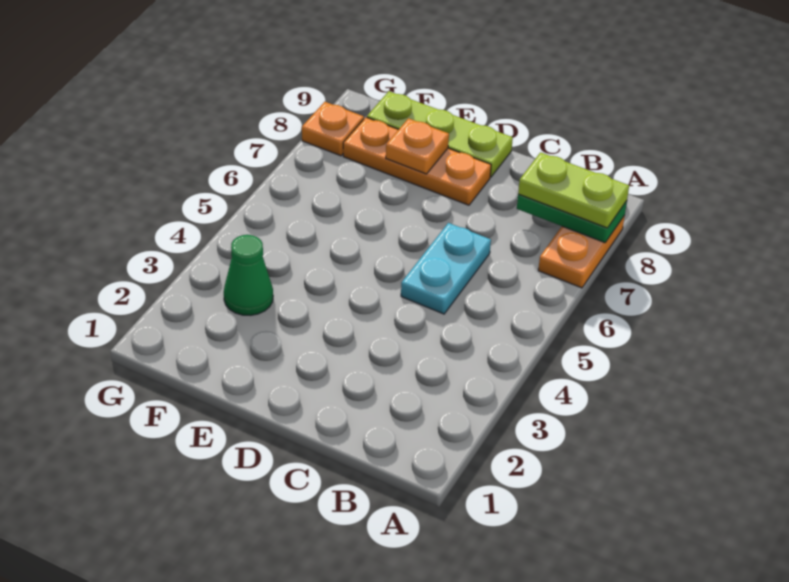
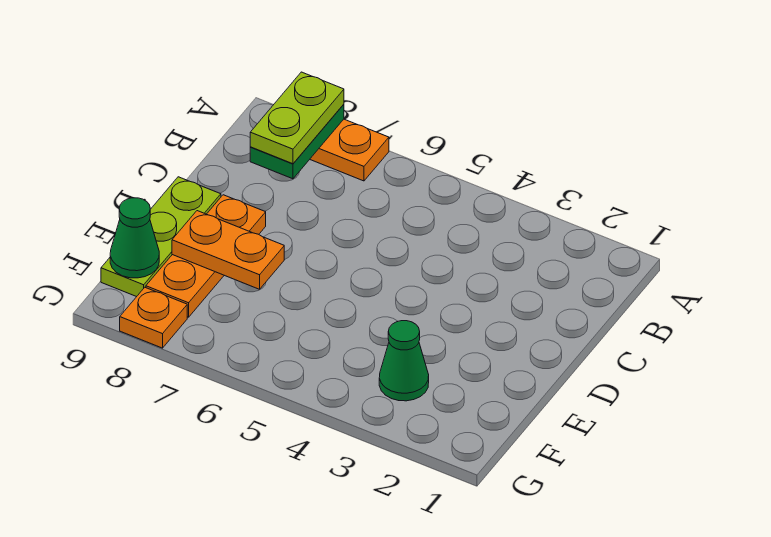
cyan 1x2 plate [401,223,491,314] -> none
orange 1x1 plate [386,118,449,174] -> orange 1x2 plate [172,211,284,289]
none -> green 1x1 cone [110,198,159,278]

